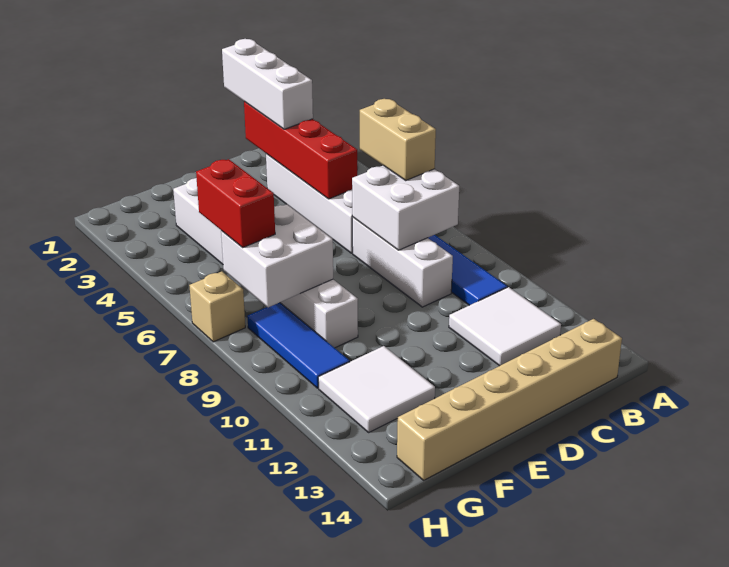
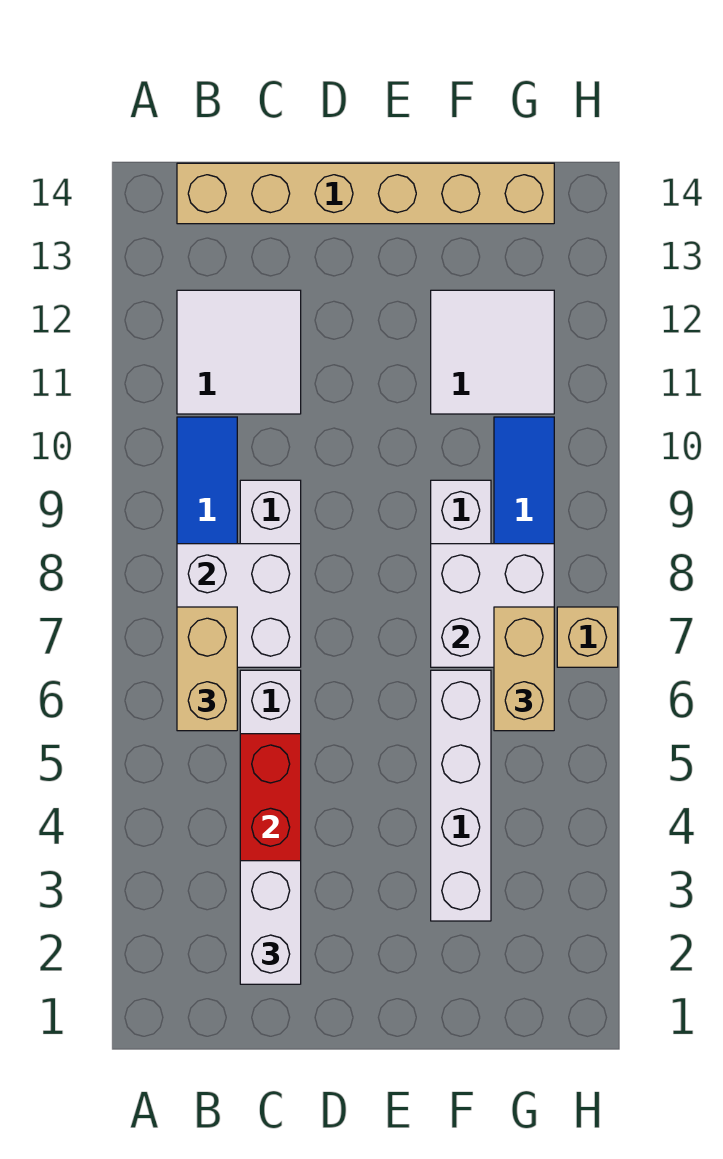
white 1x3 brick [222,39,313,129] -> white 1x2 brick [240,861,301,984]
red 1x2 brick [196,159,275,248] -> tan 1x2 brick [494,607,554,731]

